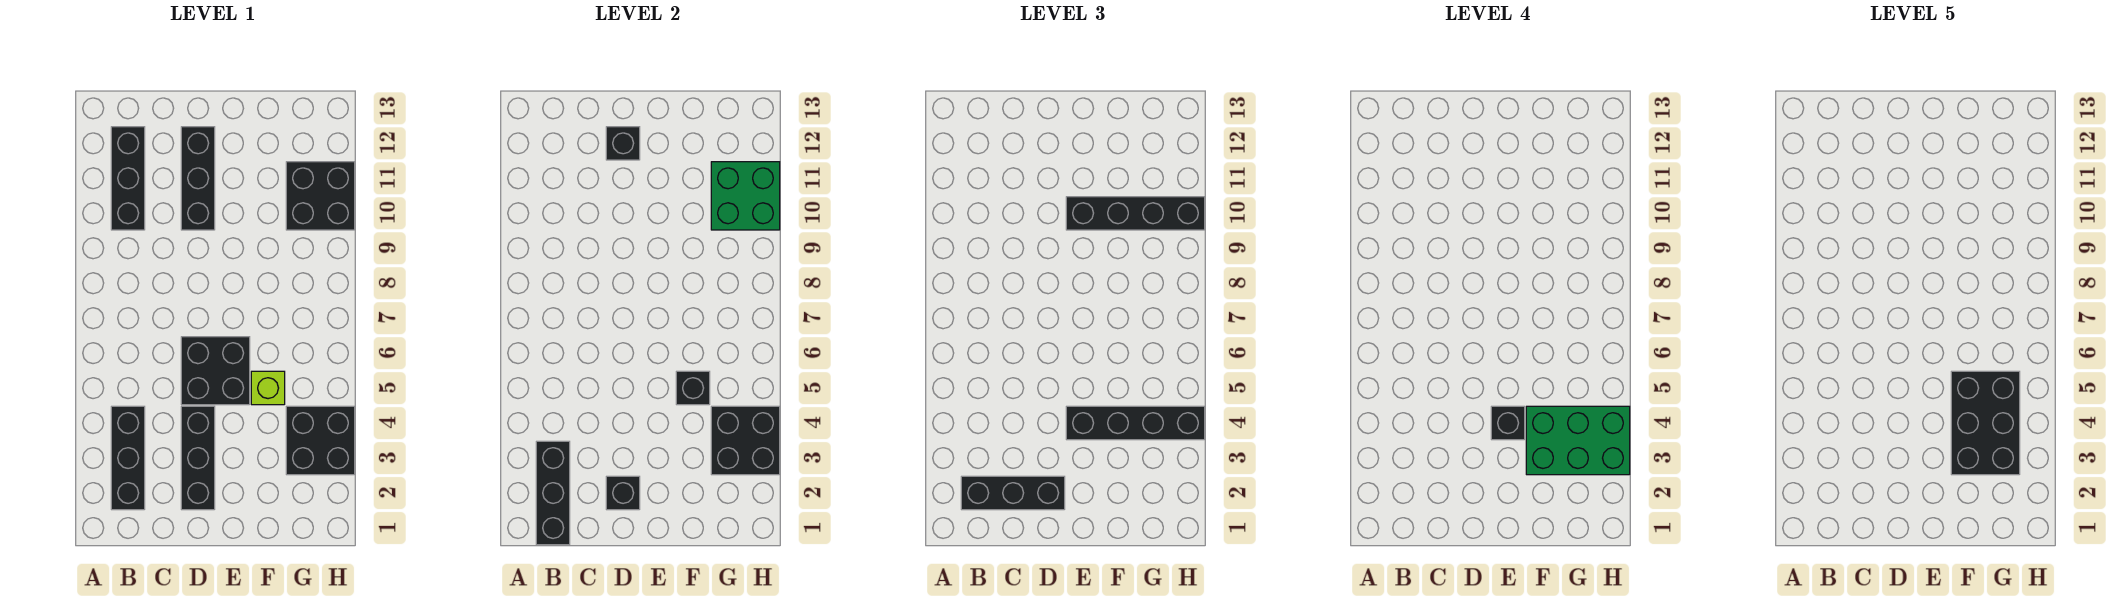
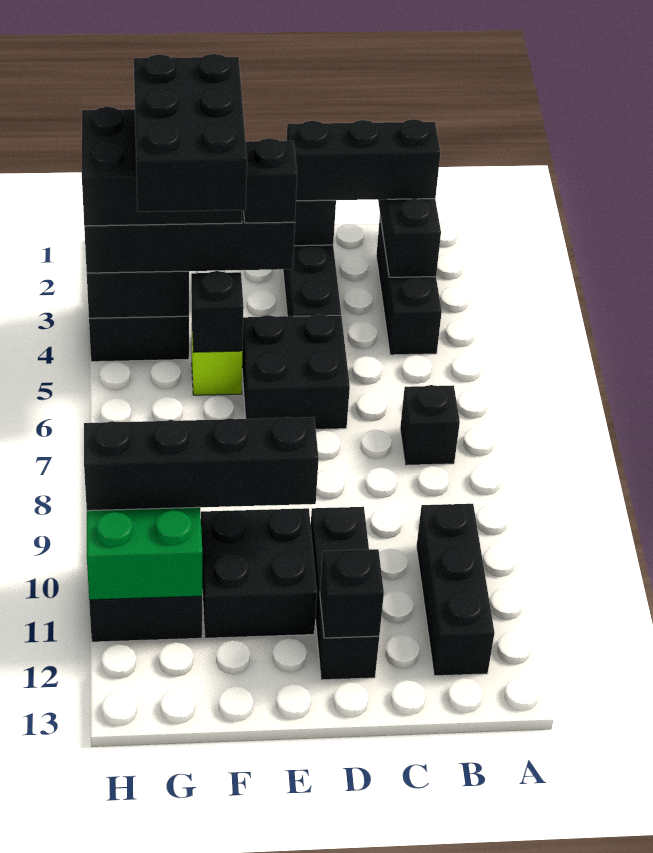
none -> black 1x1 brick [400,385,460,465]
none -> black 2x2 brick [201,508,317,638]
green 2x3 brick [1526,406,1630,475] -> black 2x3 brick [82,107,242,226]

